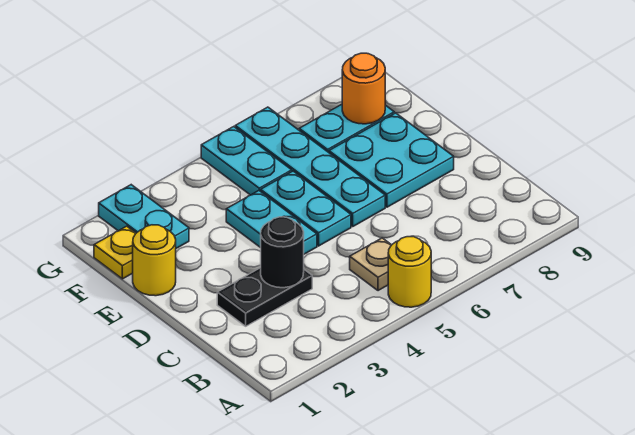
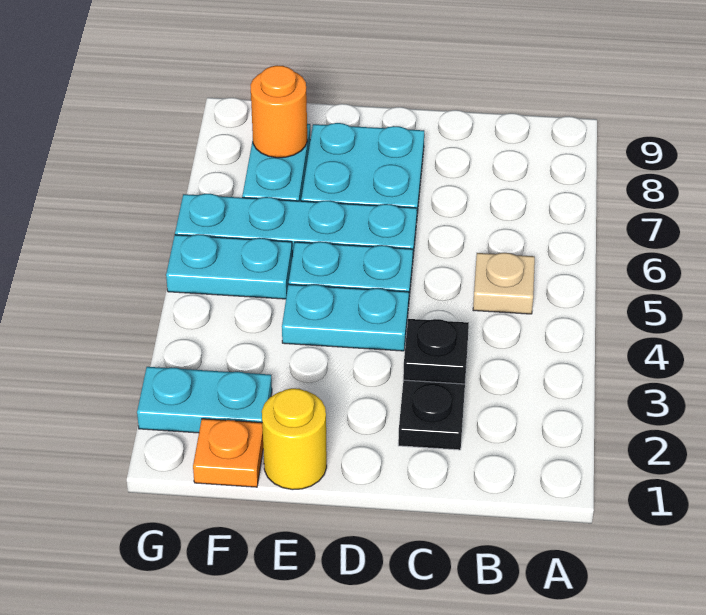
yellow 1x1 round brick [388,237,431,307] -> none
black 1x1 round brick [261,217,304,288] -> black 1x1 plate [403,319,469,384]
yellow 1x1 plate [94,226,136,279] -> orange 1x1 plate [193,419,263,487]

